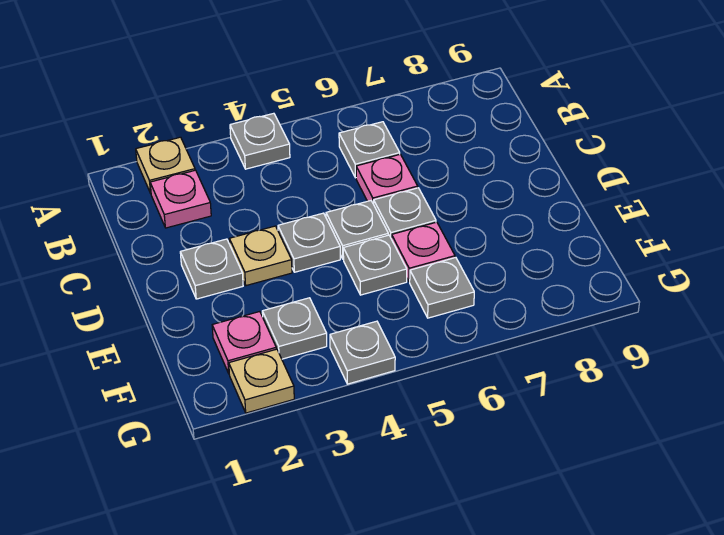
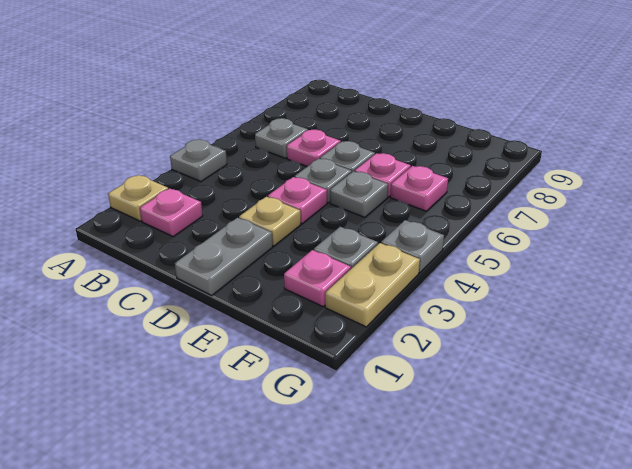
grey 1x1 plate [180,239,243,299] -> grey 1x2 plate [175,218,273,295]
grey 1x1 plate [278,213,340,272] -> pink 1x1 plate [268,177,327,224]
grey 1x1 plate [410,258,474,318] -> pink 1x1 plate [390,166,448,211]
tan 1x1 plate [229,349,294,413] -> tan 1x2 plate [325,243,420,327]

